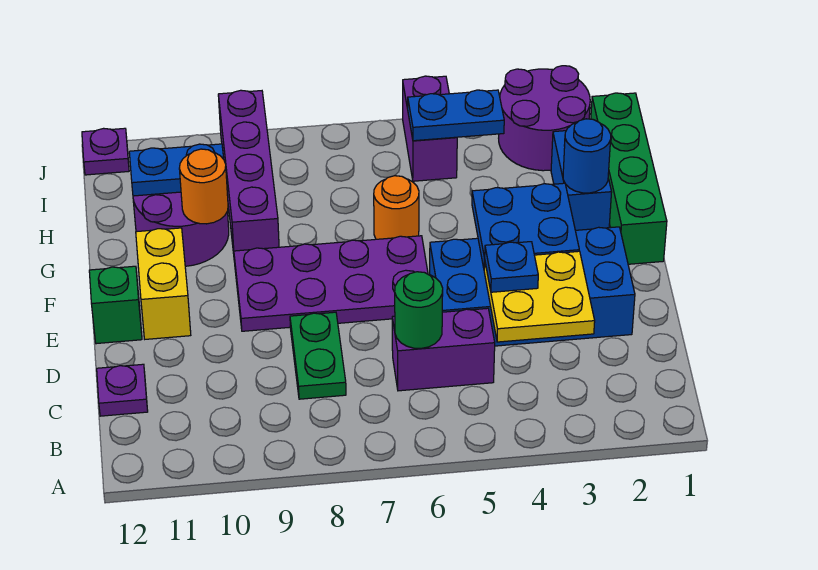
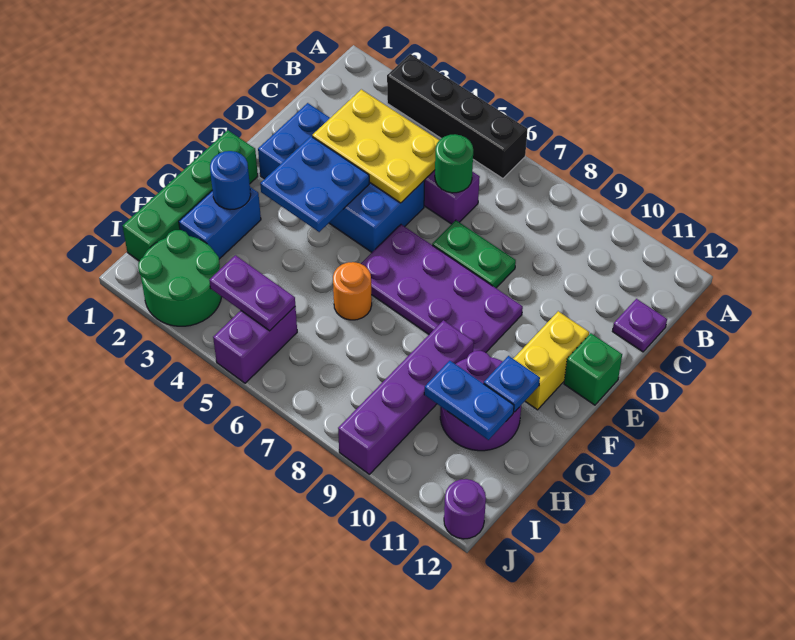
none -> black 1x4 brick [387,54,527,178]
yellow 2x2 plate [484,251,595,342] -> yellow 2x3 plate [312,89,439,203]
green 1x2 plate [290,312,346,399] -> green 1x2 plate turned to [432,220,516,288]
blue 1x1 plate [484,242,538,292] -> blue 1x1 plate moved to [484,356,540,412]
orange 1x1 round brick [179,149,228,224] -> none
purple 2x2 round brick [499,66,590,171] -> green 2x2 round brick [138,230,222,326]
blue 1x2 plate [408,90,504,141] -> purple 1x2 plate [209,255,295,331]
purple 1x1 plate [82,128,129,175] -> purple 1x1 round brick [444,479,486,539]

